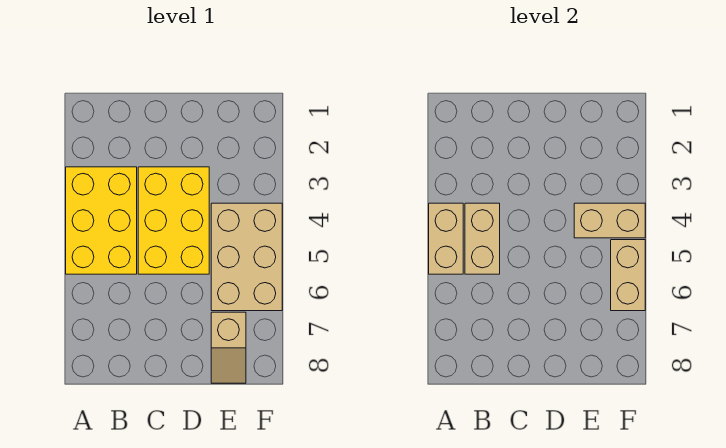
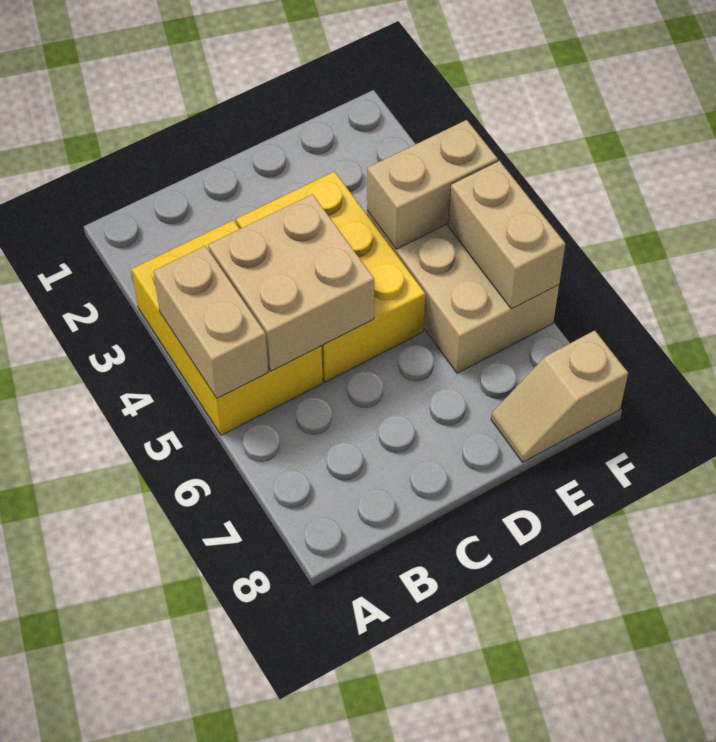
tan 1x2 brick [465,203,500,274] -> tan 2x2 brick [208,194,374,371]
tan 1x2 slope [211,312,246,383] -> tan 1x2 slope turned to [491,330,628,462]

